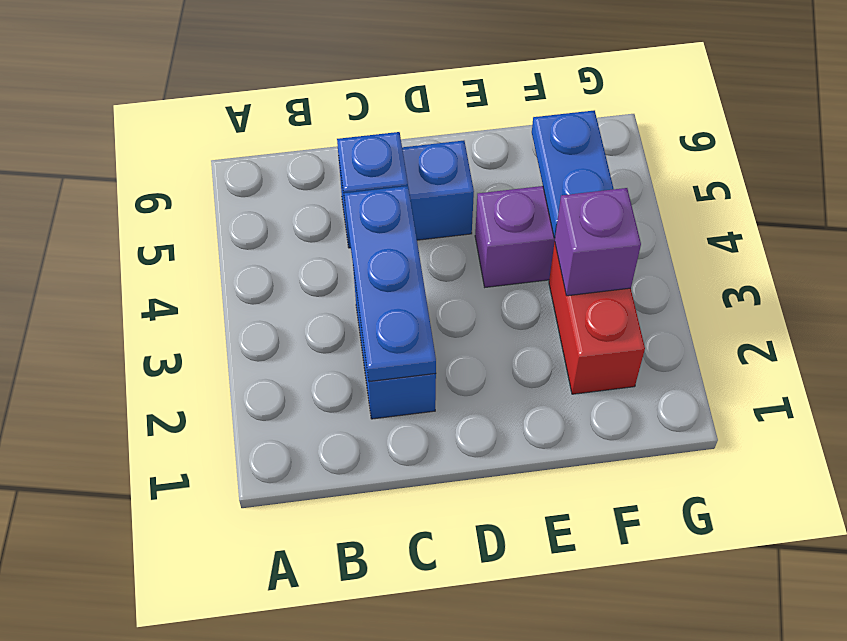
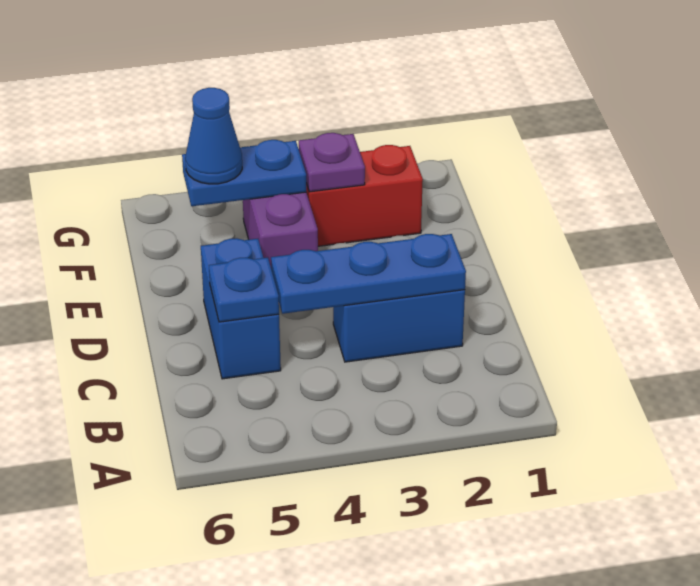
purple 1x1 brick [555,188,641,296] -> purple 1x1 plate [299,133,365,192]
none -> blue 1x1 cone [185,88,242,184]

